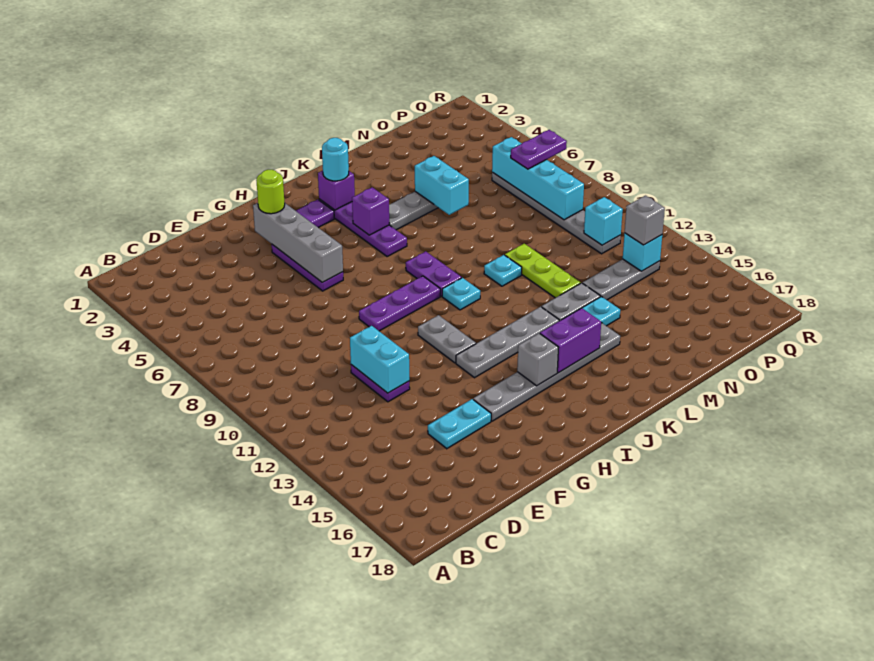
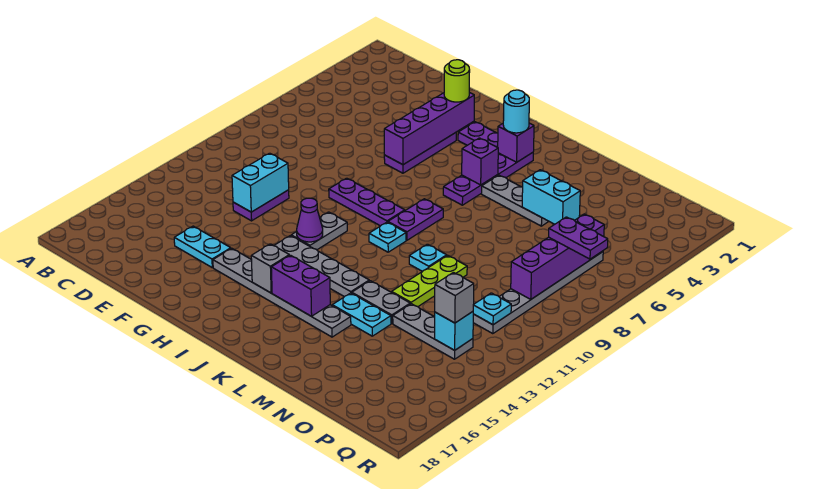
grey 1x4 brick [253,203,343,282] -> purple 1x4 brick [384,92,474,165]
none -> purple 1x1 cone [297,198,323,242]
cyan 1x2 brick [415,156,469,215] -> cyan 1x2 brick turned to [522,170,580,224]
cyan 1x4 brick [492,137,584,220] -> purple 1x4 brick [511,214,604,299]
cyan 1x1 brick [584,197,623,245] -> cyan 1x1 plate [473,293,511,325]

